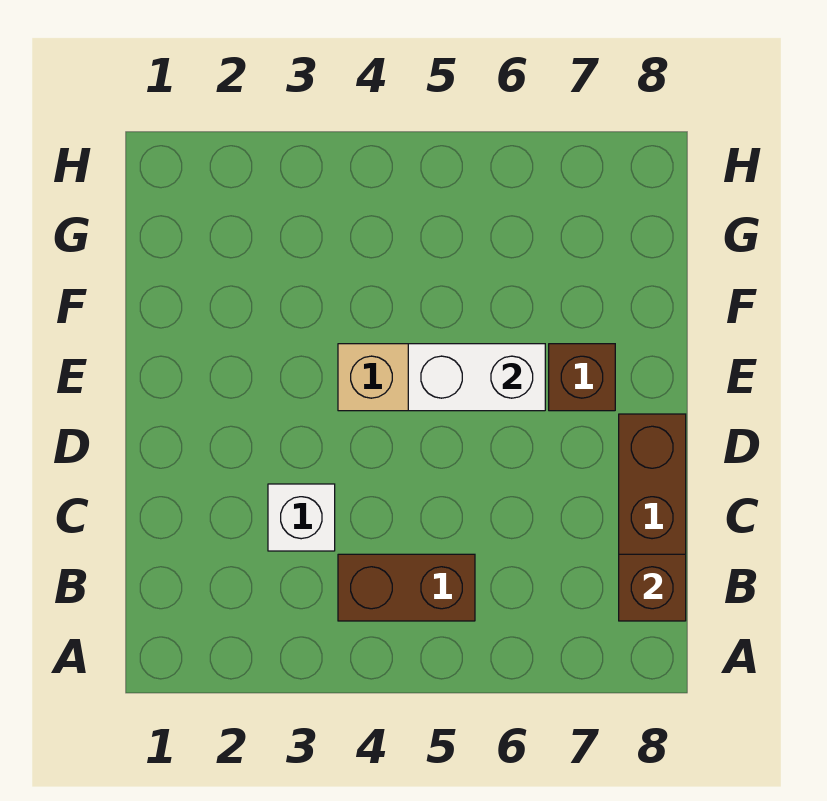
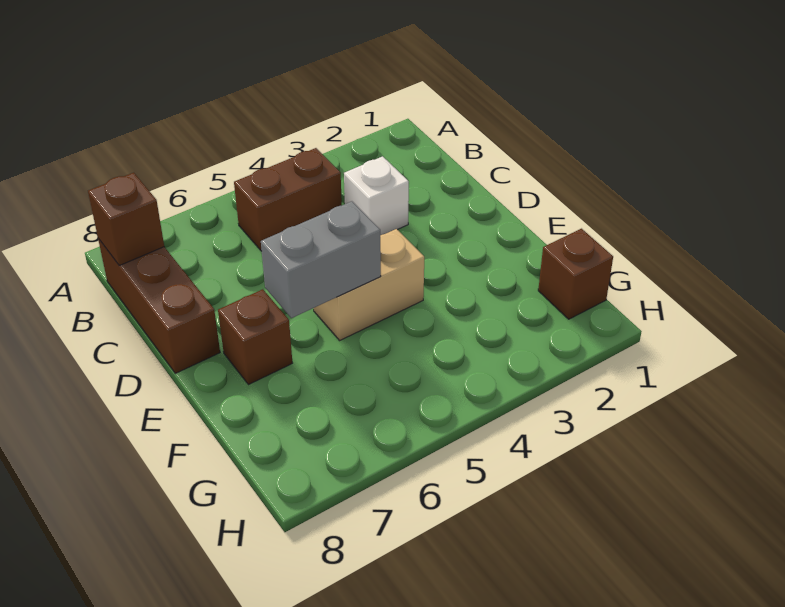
white 1x2 brick [408,344,545,411] -> grey 1x2 brick [261,201,381,318]
none -> brown 1x1 brick [538,229,613,319]

